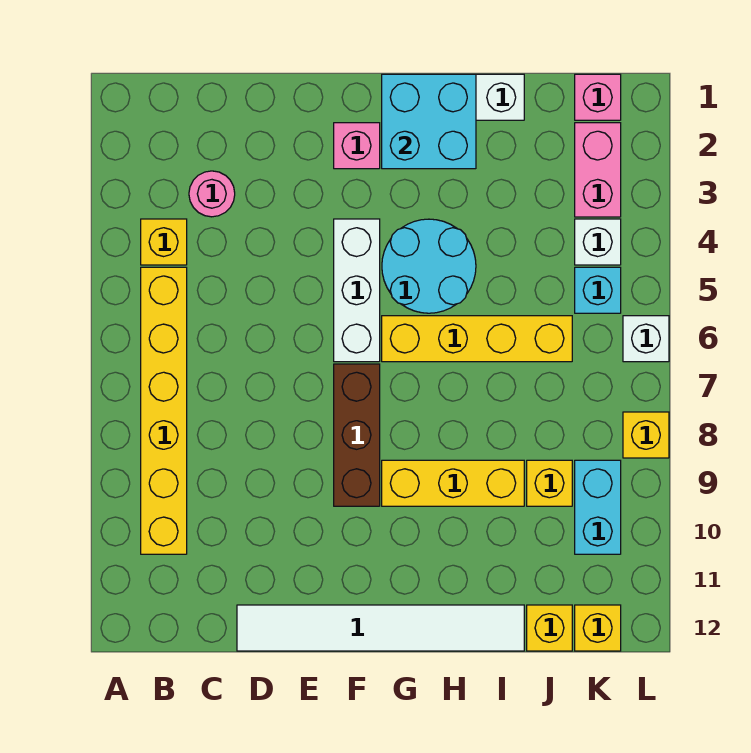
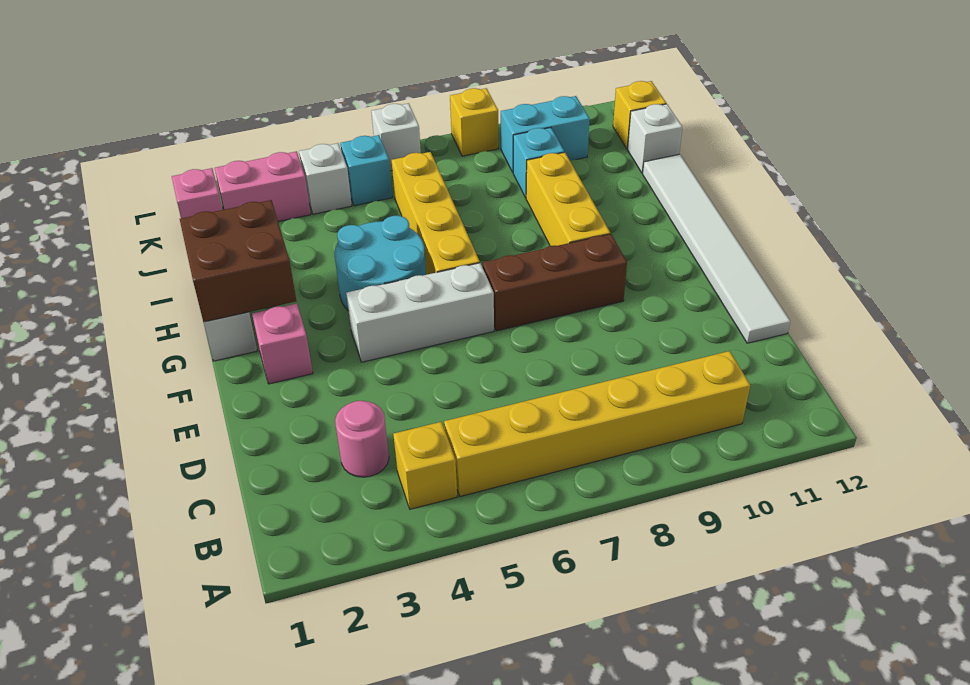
cyan 2x2 brick [382,74,476,169] -> brown 2x2 brick [180,200,296,322]
yellow 1x1 brick [527,460,572,506] -> cyan 1x1 brick [513,128,564,198]
yellow 1x1 brick [527,605,572,651] -> white 1x1 brick [628,104,682,173]

